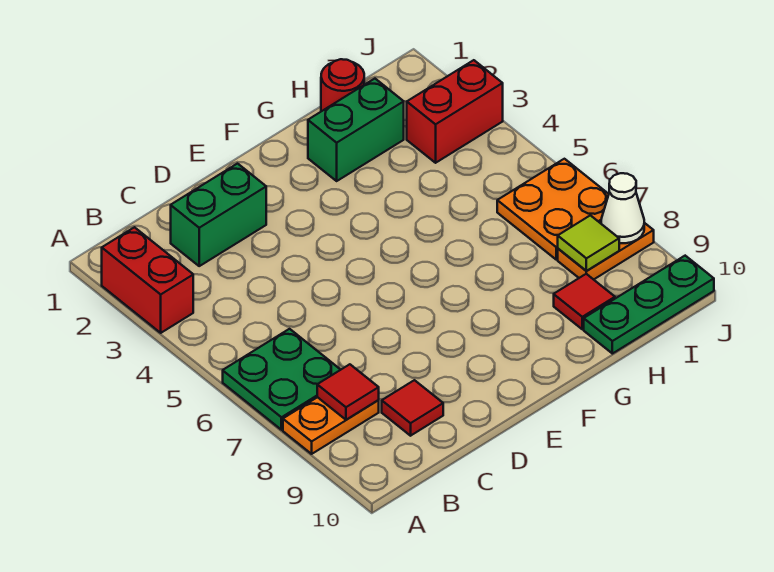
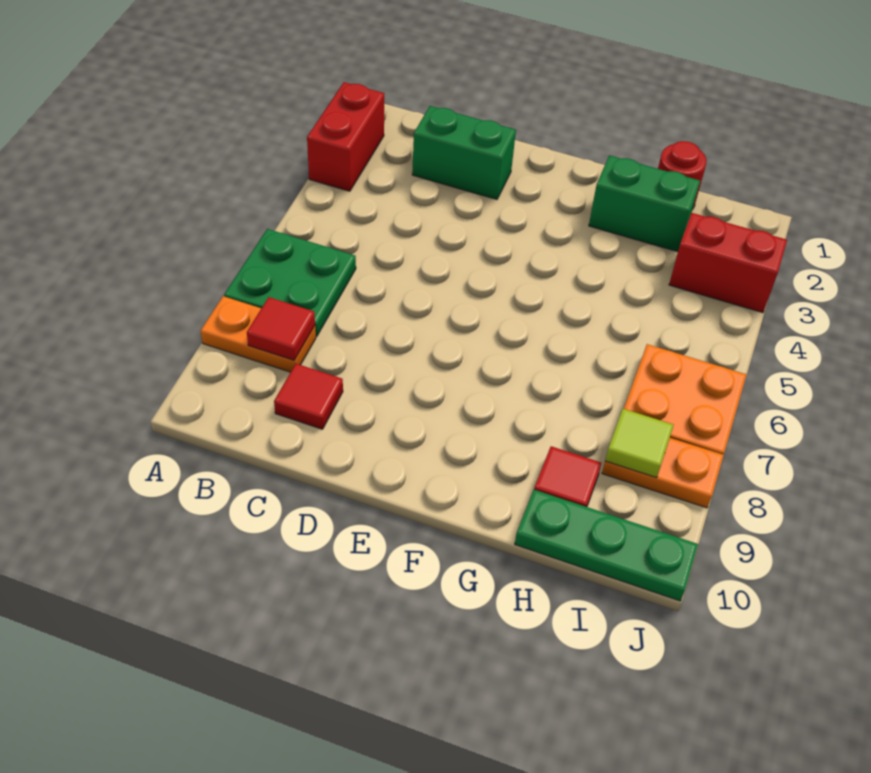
white 1x1 cone [601,173,644,243] -> none

